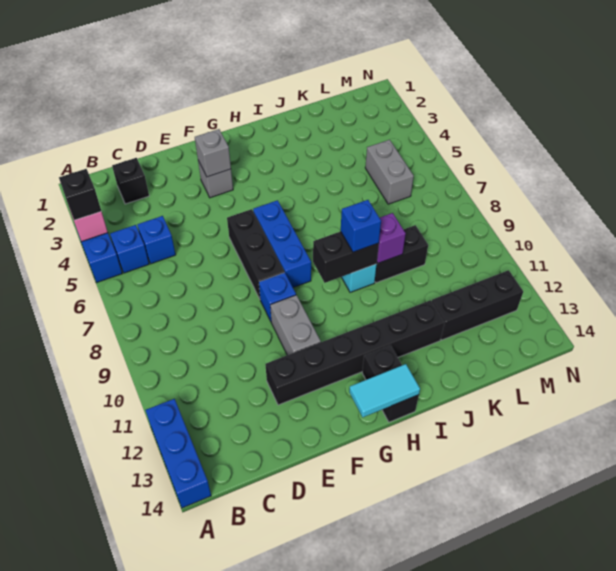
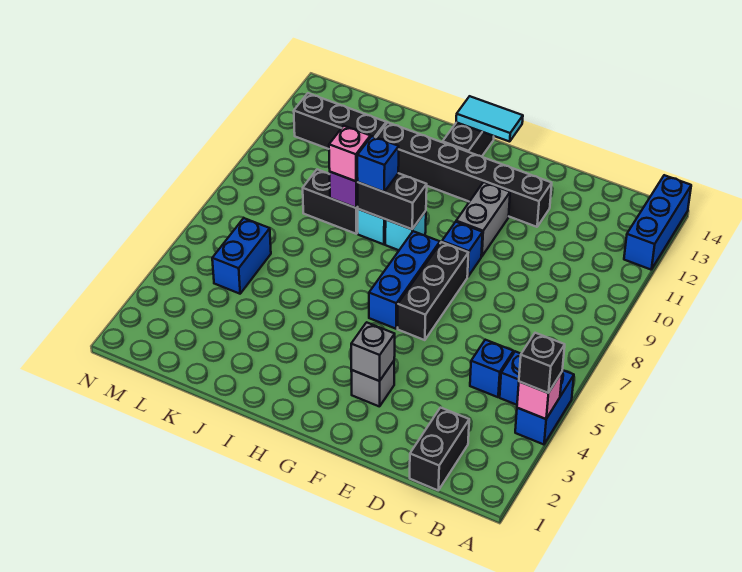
black 1x1 brick [112,158,149,204] -> black 1x2 brick [410,407,469,490]
none -> cyan 1x1 brick [385,211,426,250]
none -> pink 1x1 brick [329,126,370,181]
grey 1x2 brick [365,140,414,204] -> blue 1x2 brick [212,218,271,294]

